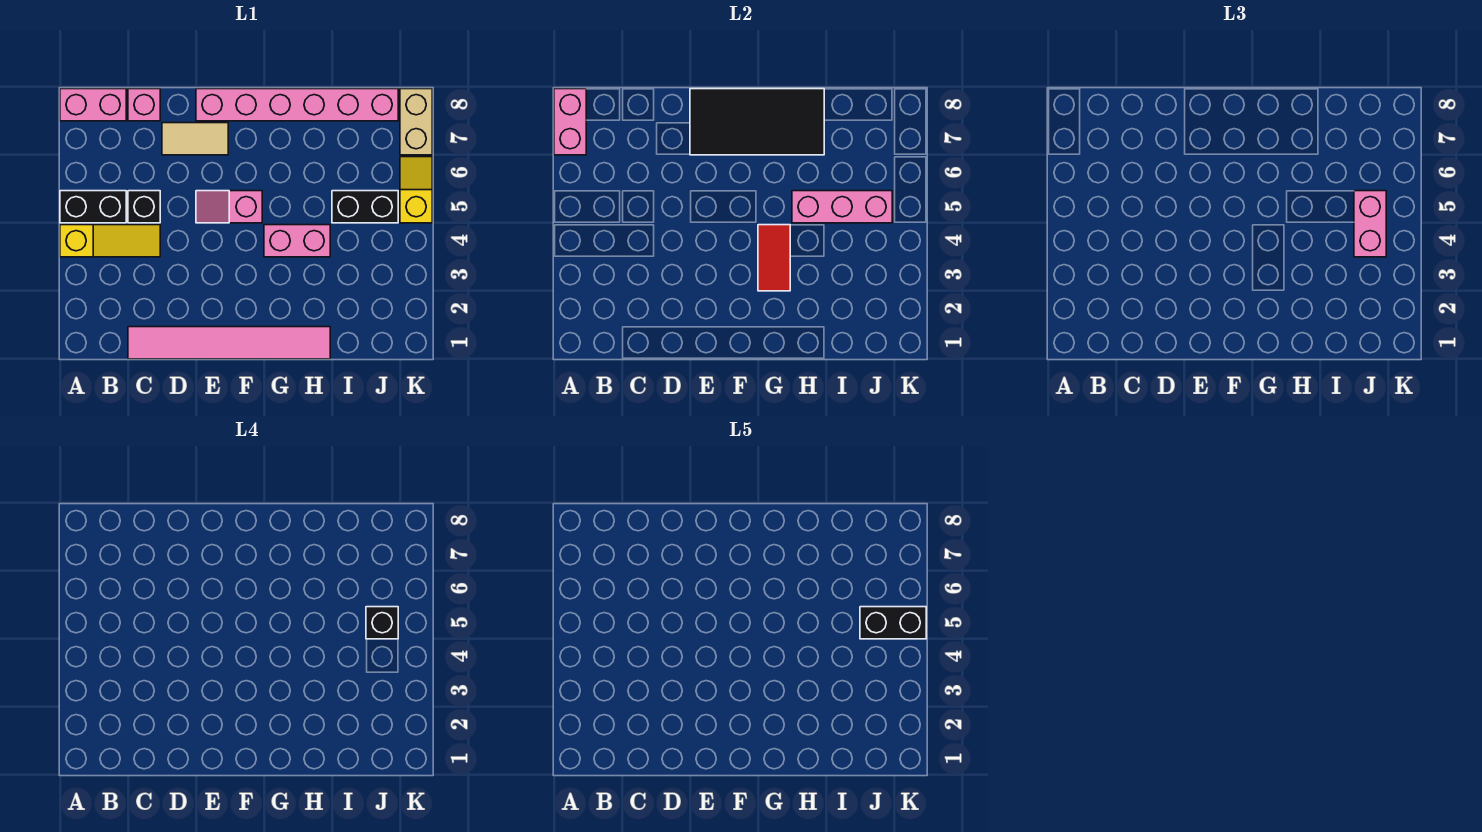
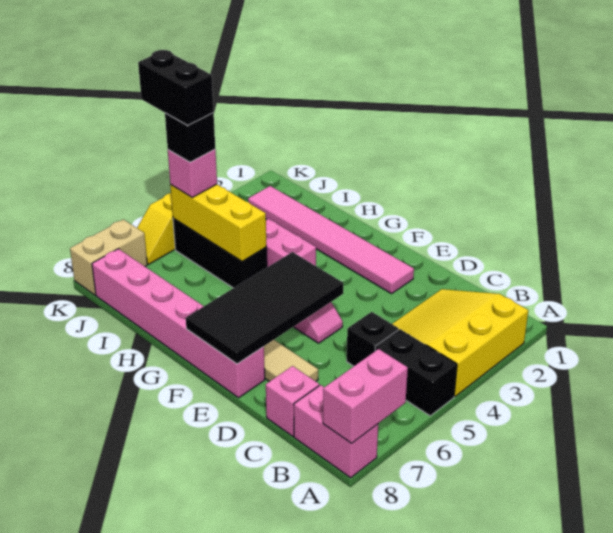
yellow 1x3 slope [60,225,160,257] -> yellow 3x3 slope [393,289,528,396]
pink 1x6 tile [128,327,330,359] -> pink 1x6 tile moved to [248,186,414,294]
black 2x4 tile [690,89,824,155] -> black 2x4 tile turned to [186,252,343,364]
red 1x2 tile [758,225,790,291] -> none
pink 1x3 brick [792,191,892,223] -> yellow 1x3 brick [170,184,266,261]
black 1x2 brick [332,191,398,223] -> black 1x3 brick [173,219,267,288]
pink 1x2 brick [1354,191,1386,257] -> pink 1x1 brick [168,150,217,197]

